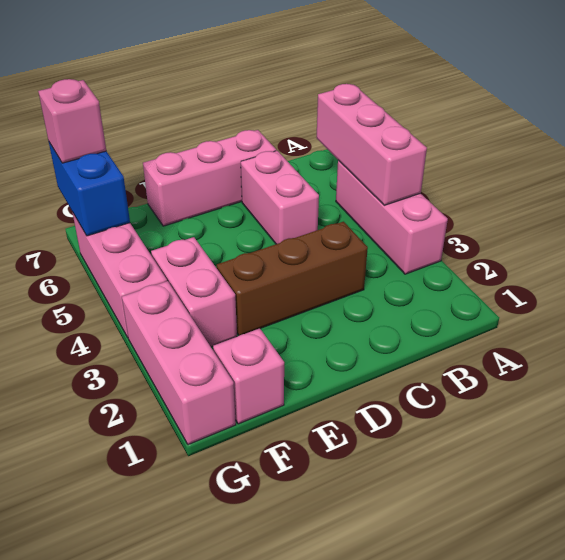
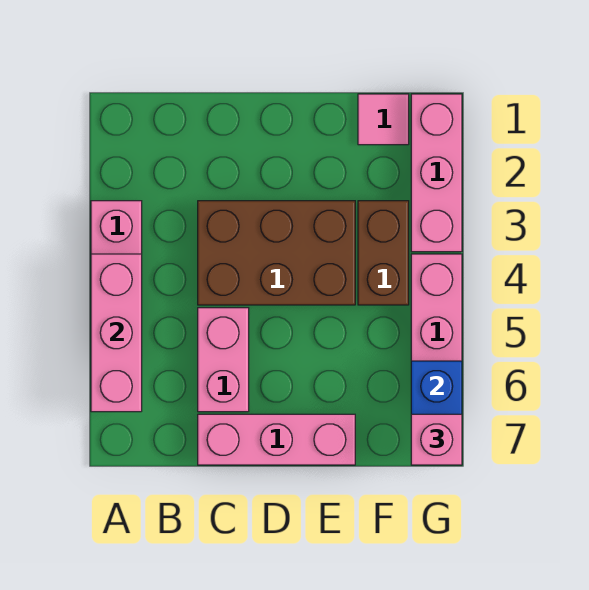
brown 1x3 brick [217,222,368,335] -> brown 2x3 brick [198,201,355,305]
pink 1x1 brick [213,328,284,424] -> pink 1x1 tile [358,94,409,145]
pink 1x2 brick [151,237,237,347] -> brown 1x2 brick [358,201,409,305]

